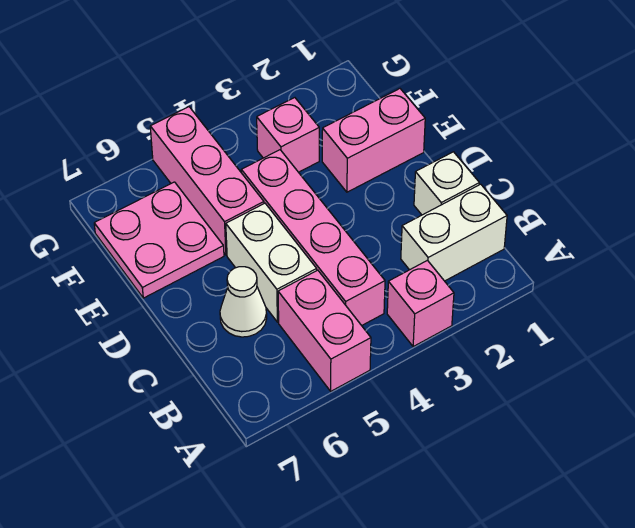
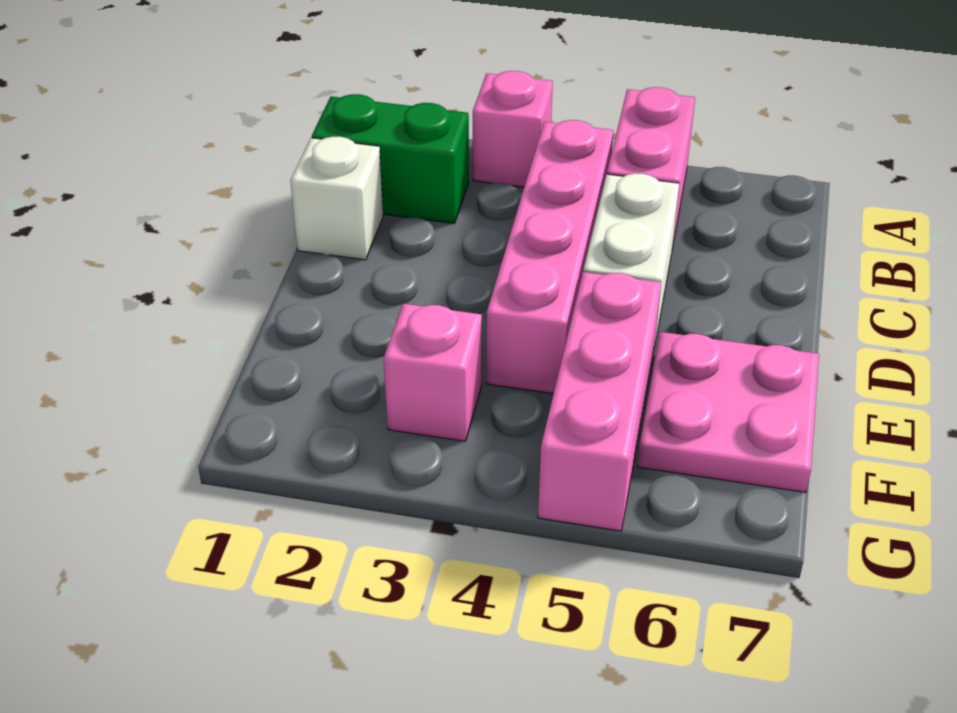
white 1x2 brick [401,184,507,281] -> green 1x2 brick [312,94,469,223]
white 1x1 cone [220,267,267,337] -> none
pink 1x2 brick [322,89,425,192] -> none

